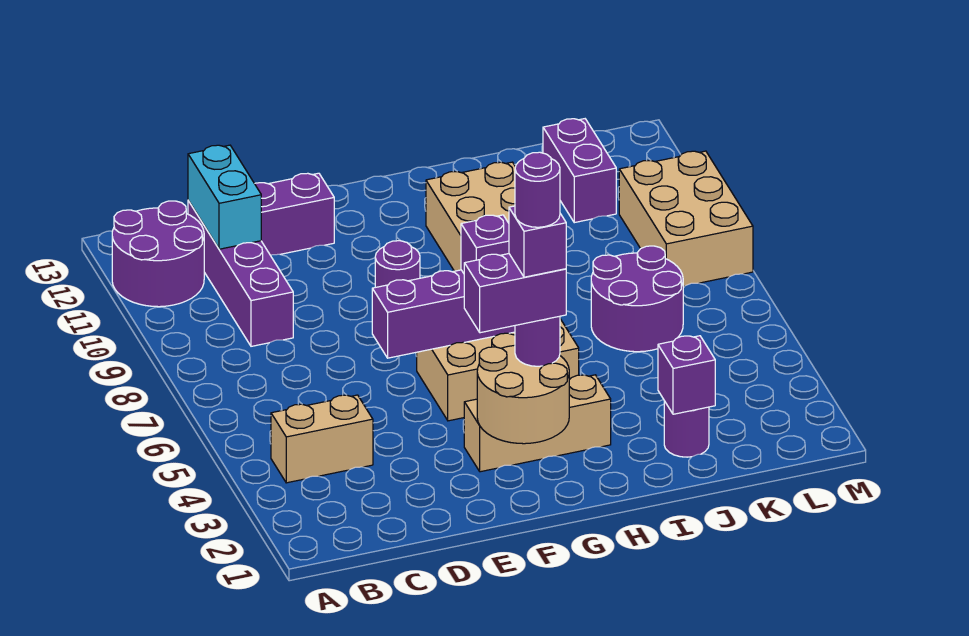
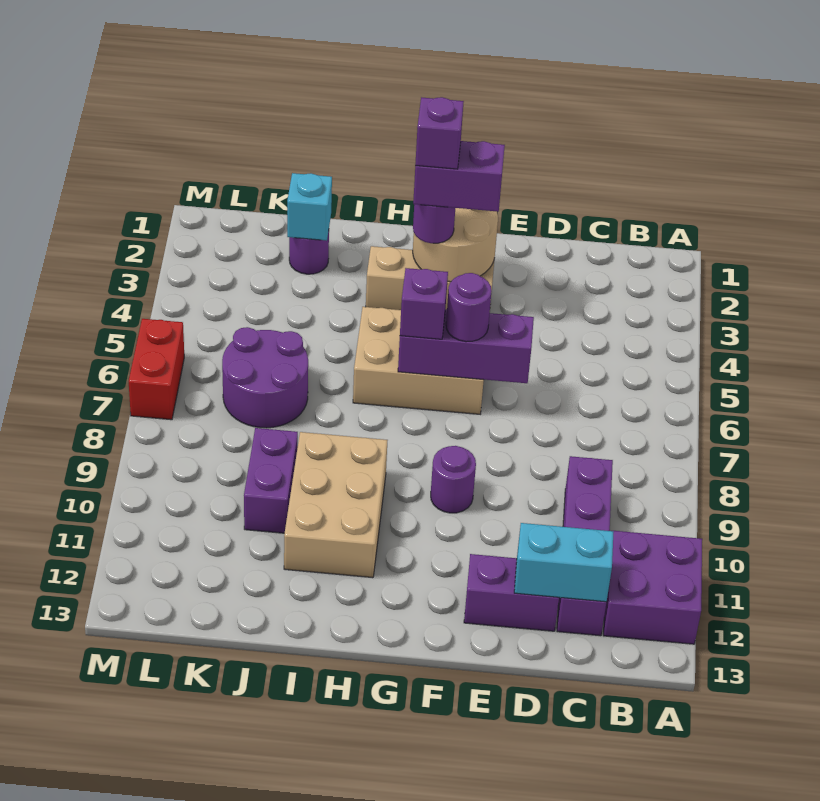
purple 2x2 round brick [112,201,204,307] -> purple 2x2 brick [603,531,702,644]
tan 1x2 brick [271,395,373,483] -> none
cyan 1x2 brick [188,145,261,249] -> cyan 1x2 brick turned to [514,523,613,602]
purple 1x1 round brick [515,152,560,227] -> purple 1x1 round brick moved to [446,273,492,342]
purple 1x1 brick [658,336,715,414] -> cyan 1x1 brick [287,173,332,241]
purple 1x2 brick [543,119,616,223] -> purple 1x2 brick moved to [244,428,298,533]
tan 2x3 brick [619,151,753,286] -> none
none -> red 1x2 brick [129,319,184,420]

